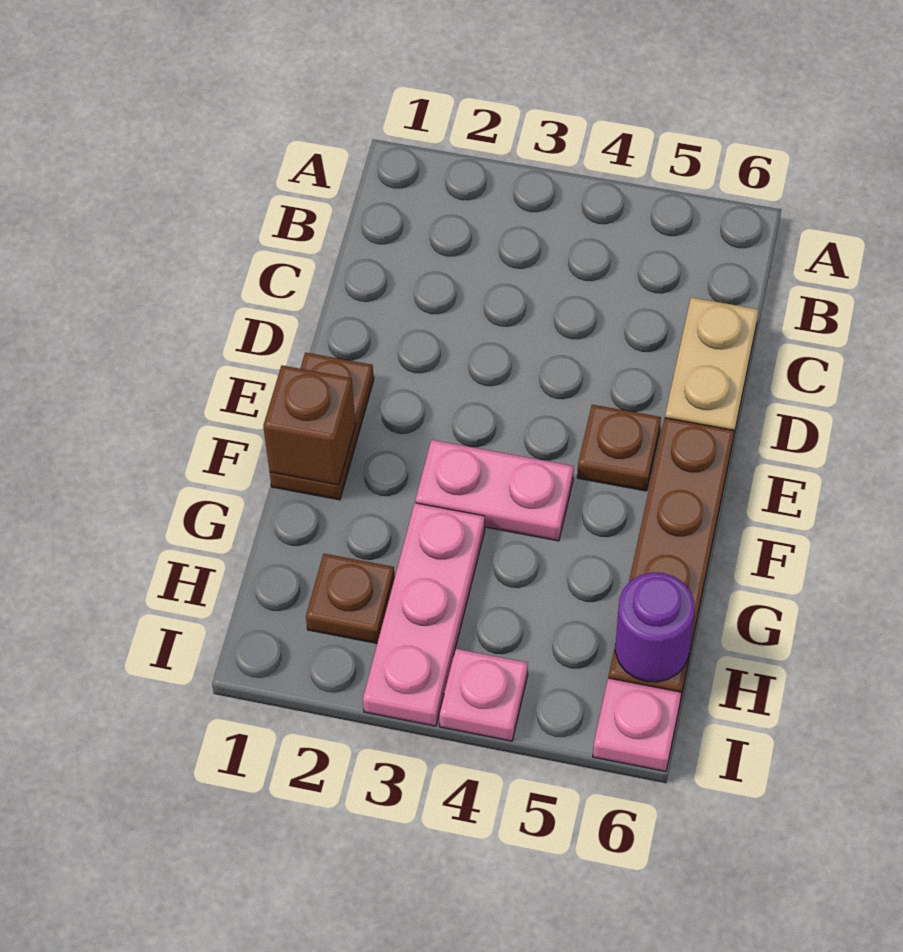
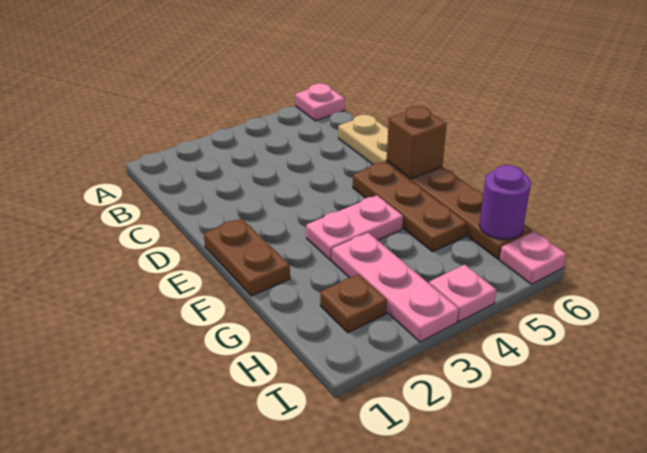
none -> pink 1x1 plate [295,83,345,121]
brown 1x1 plate [577,405,661,491] -> brown 1x3 plate [353,162,467,252]
brown 1x1 brick [263,365,355,485] -> brown 1x1 brick moved to [387,106,447,179]

